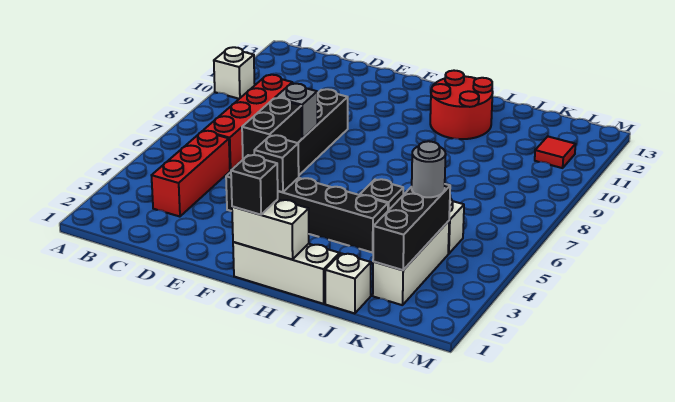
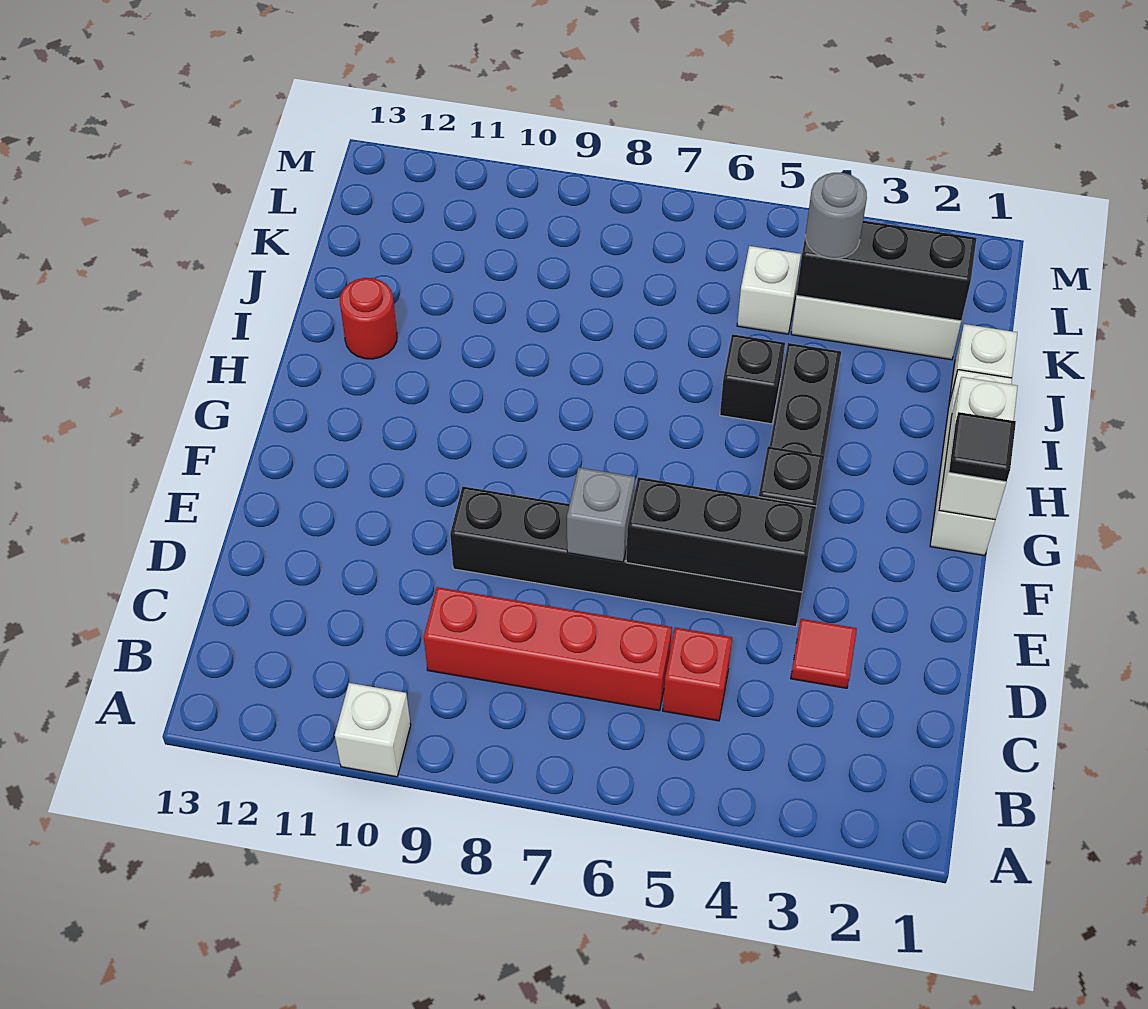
red 1x3 brick [151,131,230,217] -> red 1x1 brick [663,628,732,721]
black 1x2 brick [242,98,302,159] -> black 1x3 brick [626,477,816,592]
black 1x1 brick [231,155,278,215] -> black 1x1 tile [949,412,1016,482]
red 2x2 round brick [430,71,493,139] -> red 1x1 round brick [340,278,397,359]
red 1x1 tile [535,136,576,168] -> red 1x1 tile moved to [791,619,857,688]

